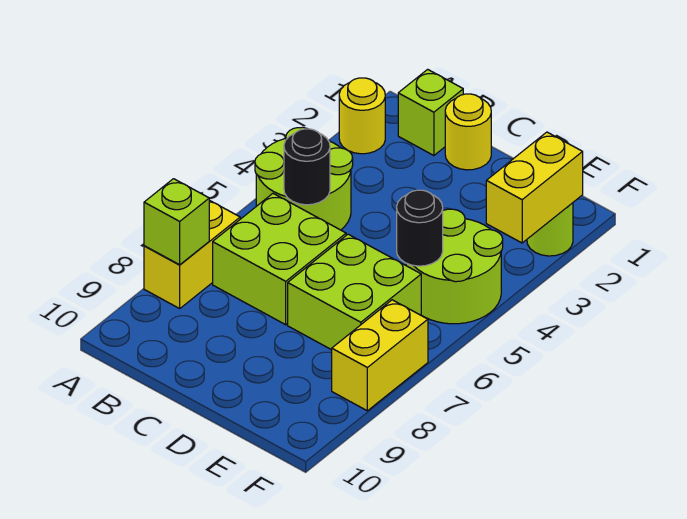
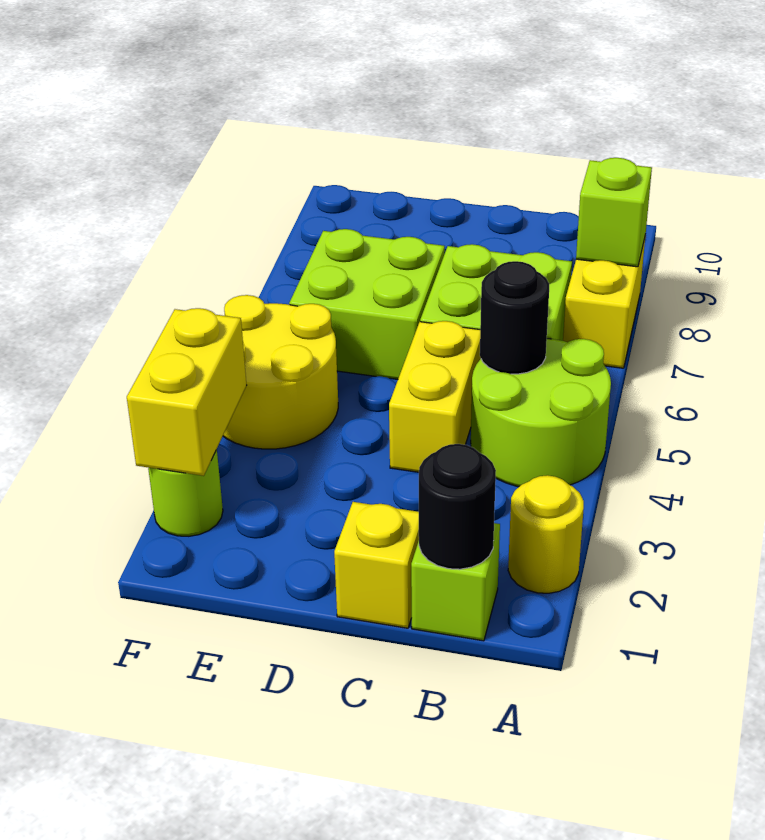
yellow 1x1 round brick [445,94,491,170] -> yellow 1x1 brick [334,502,419,628]
lime 2x2 round brick [406,209,503,324] -> yellow 2x2 round brick [223,295,338,449]
black 1x1 round brick [397,190,443,266] -> black 1x1 round brick moved to [418,444,496,569]
yellow 1x2 brick [332,300,428,411] -> yellow 1x2 brick moved to [389,321,481,472]

